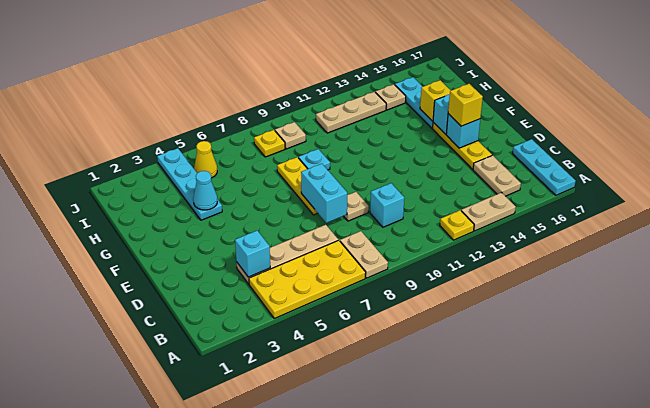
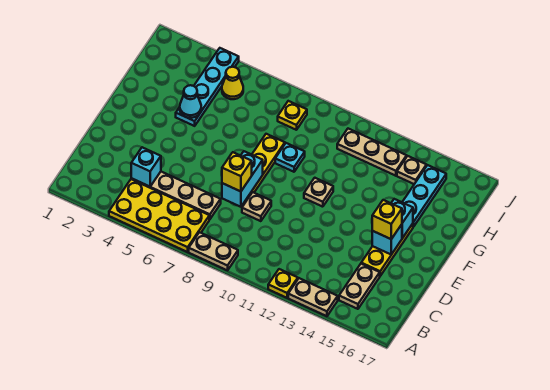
tan 1x2 plate [340,231,388,278] -> tan 1x2 plate turned to [189,232,238,270]
cyan 1x3 plate [512,139,576,195] -> none
cyan 1x1 brick [370,183,404,227] -> none
yellow 1x1 brick [420,80,451,121] -> yellow 1x1 brick moved to [222,152,252,192]
tan 1x1 plate [275,122,306,149] -> tan 1x1 plate moved to [304,178,333,207]

